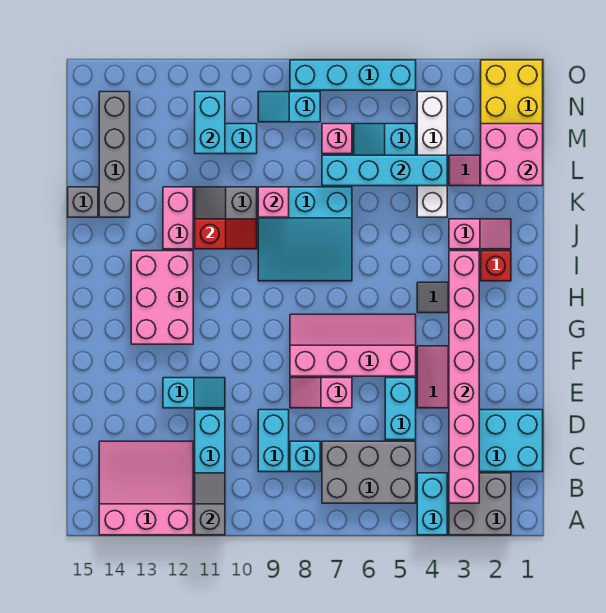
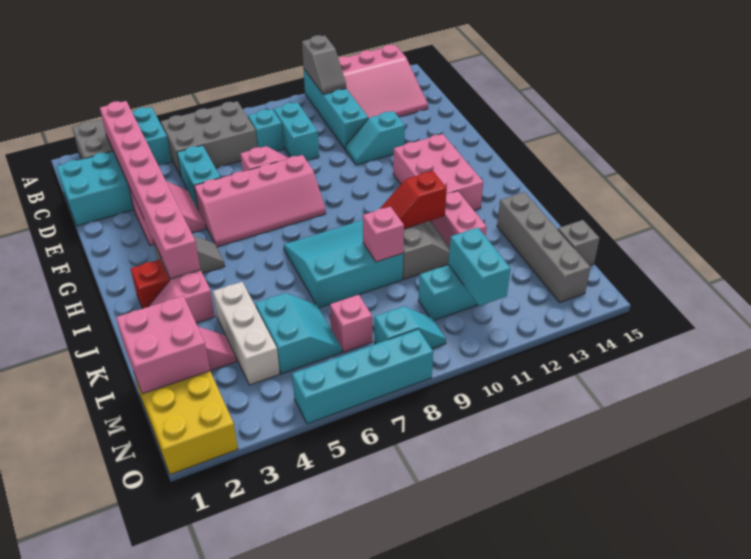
white 1x4 brick [417,92,447,217] -> white 1x3 brick [213,282,280,385]
grey 1x1 brick [68,187,98,217] -> grey 1x1 brick moved to [558,220,600,266]
cyan 1x4 brick [322,155,447,186] -> none

